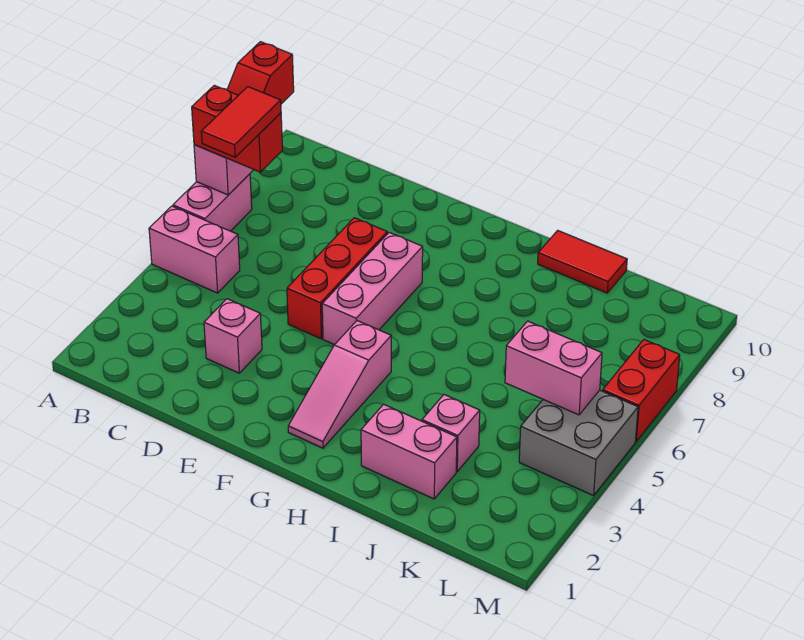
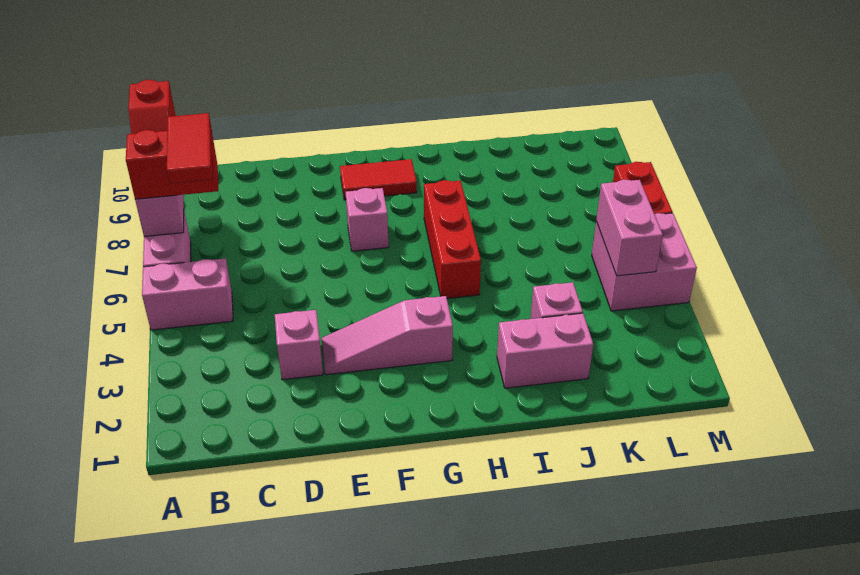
red 1x3 brick [287,218,387,339] -> red 1x3 brick moved to [424,180,481,298]
pink 1x3 brick [322,232,423,345] -> pink 1x1 brick [346,188,389,251]
pink 1x3 slope [288,321,391,448] -> pink 1x3 slope turned to [321,296,453,375]
red 1x2 tile [538,230,627,293] -> red 1x2 tile moved to [340,159,417,200]
pink 1x2 brick [505,321,602,415] -> pink 1x2 brick turned to [596,180,663,276]
grey 2x2 brick [519,390,638,496] -> pink 2x2 brick [592,213,697,311]

